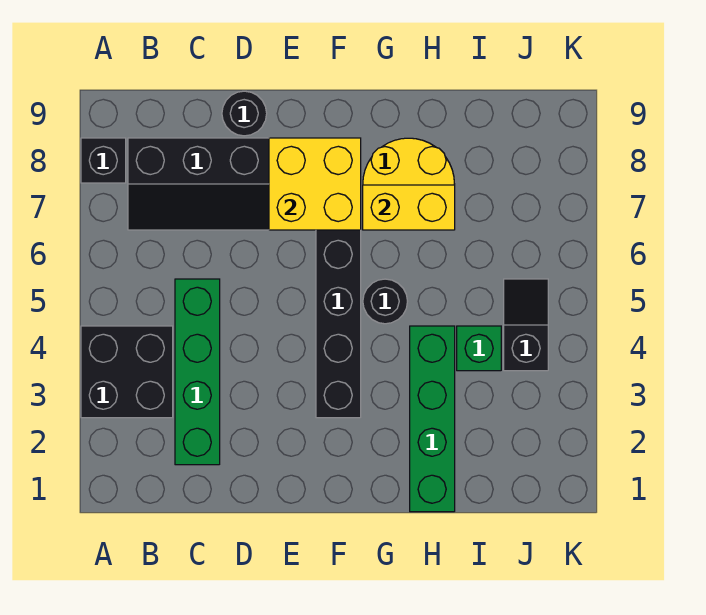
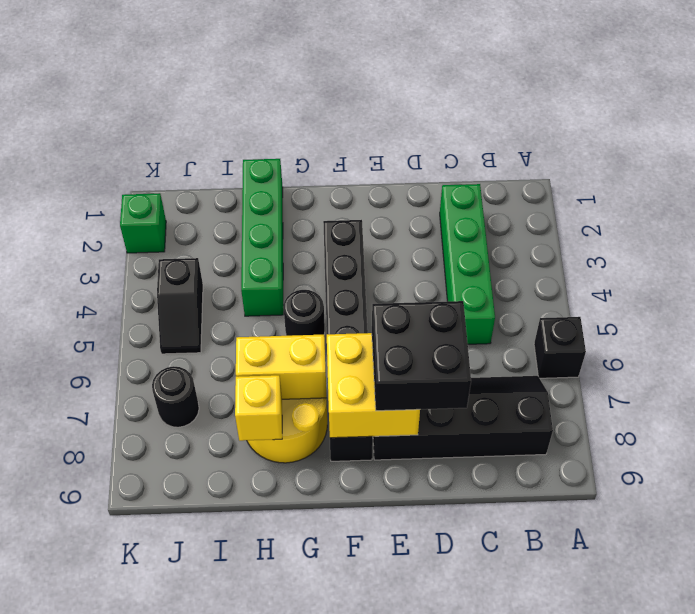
black 2x2 brick [81,326,173,418] -> black 2x2 brick moved to [372,301,471,411]
black 1x1 brick [81,138,126,183] -> black 1x1 brick moved to [534,317,586,378]
black 1x1 round brick [222,91,267,136] -> black 1x1 round brick moved to [152,366,199,427]
none -> yellow 1x1 brick [235,375,282,441]
green 1x1 brick [457,326,501,371] -> green 1x1 brick moved to [120,193,166,253]

